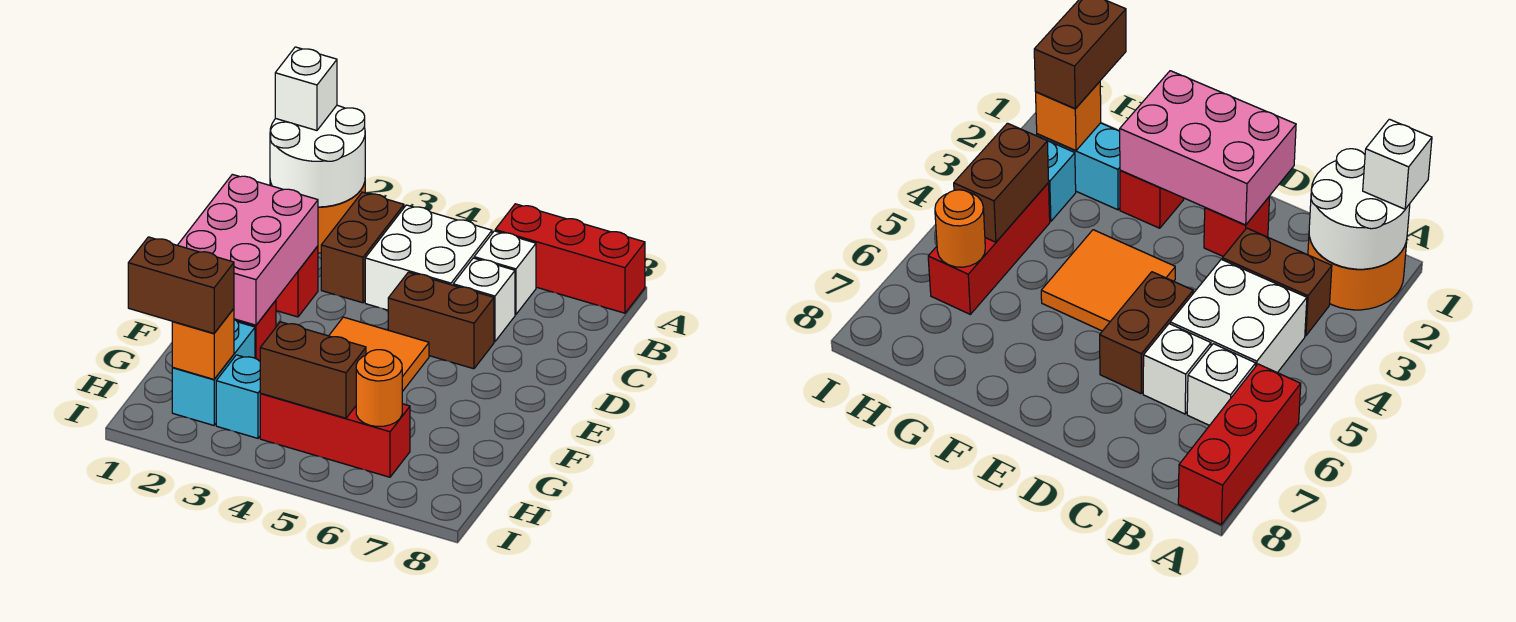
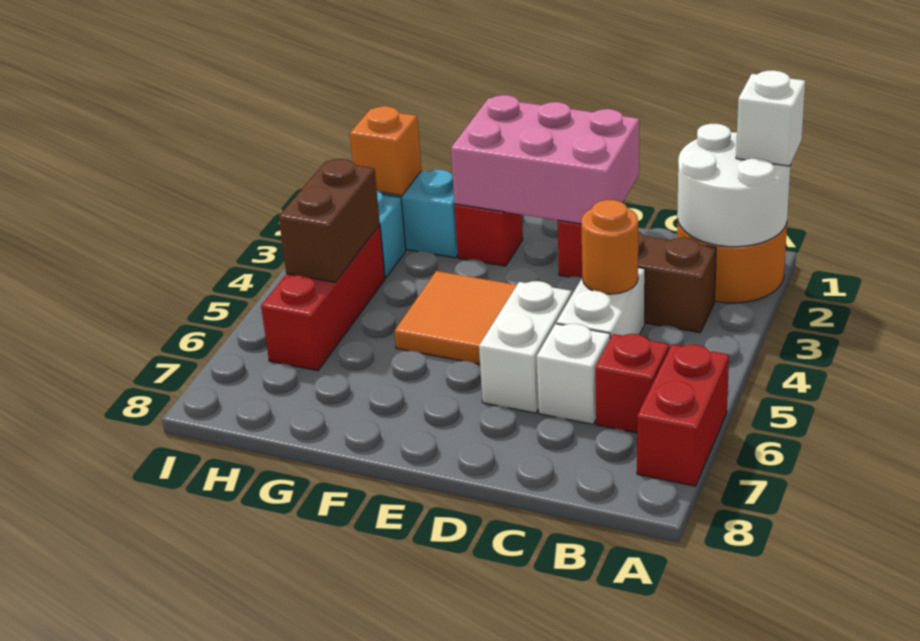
red 1x3 brick [495,204,645,313] -> red 1x2 brick [637,345,729,486]
white 2x2 brick [365,205,492,310] -> white 1x2 brick [556,268,645,338]
white 1x1 brick [474,231,536,314] -> red 1x1 brick [595,334,669,433]
brown 1x2 brick [388,272,494,369] -> white 1x2 brick [479,281,572,413]
brown 1x2 brick [128,237,234,333] -> none
orange 1x1 round brick [356,350,402,426] -> orange 1x1 round brick moved to [581,200,638,294]

